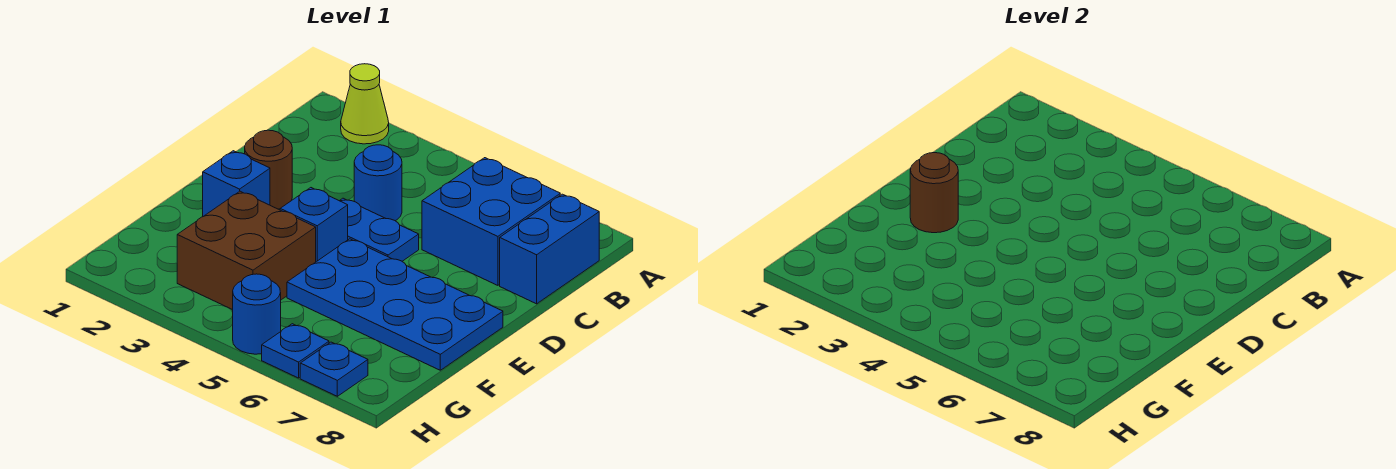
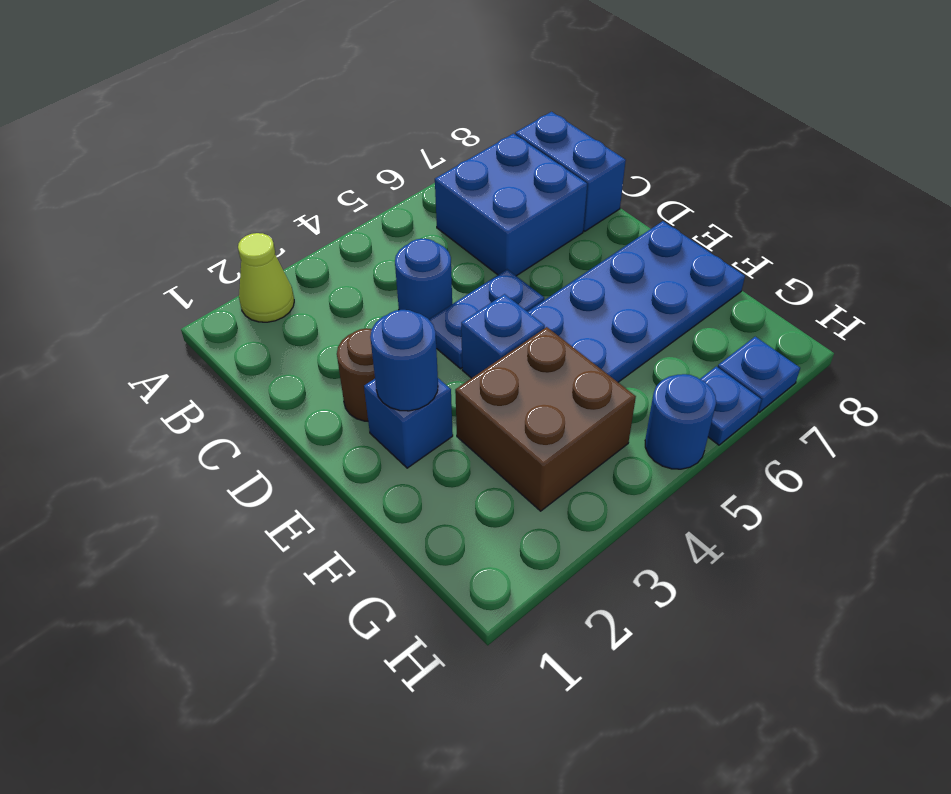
brown 1x1 round brick [910,153,958,233] -> blue 1x1 round brick [370,310,438,411]

